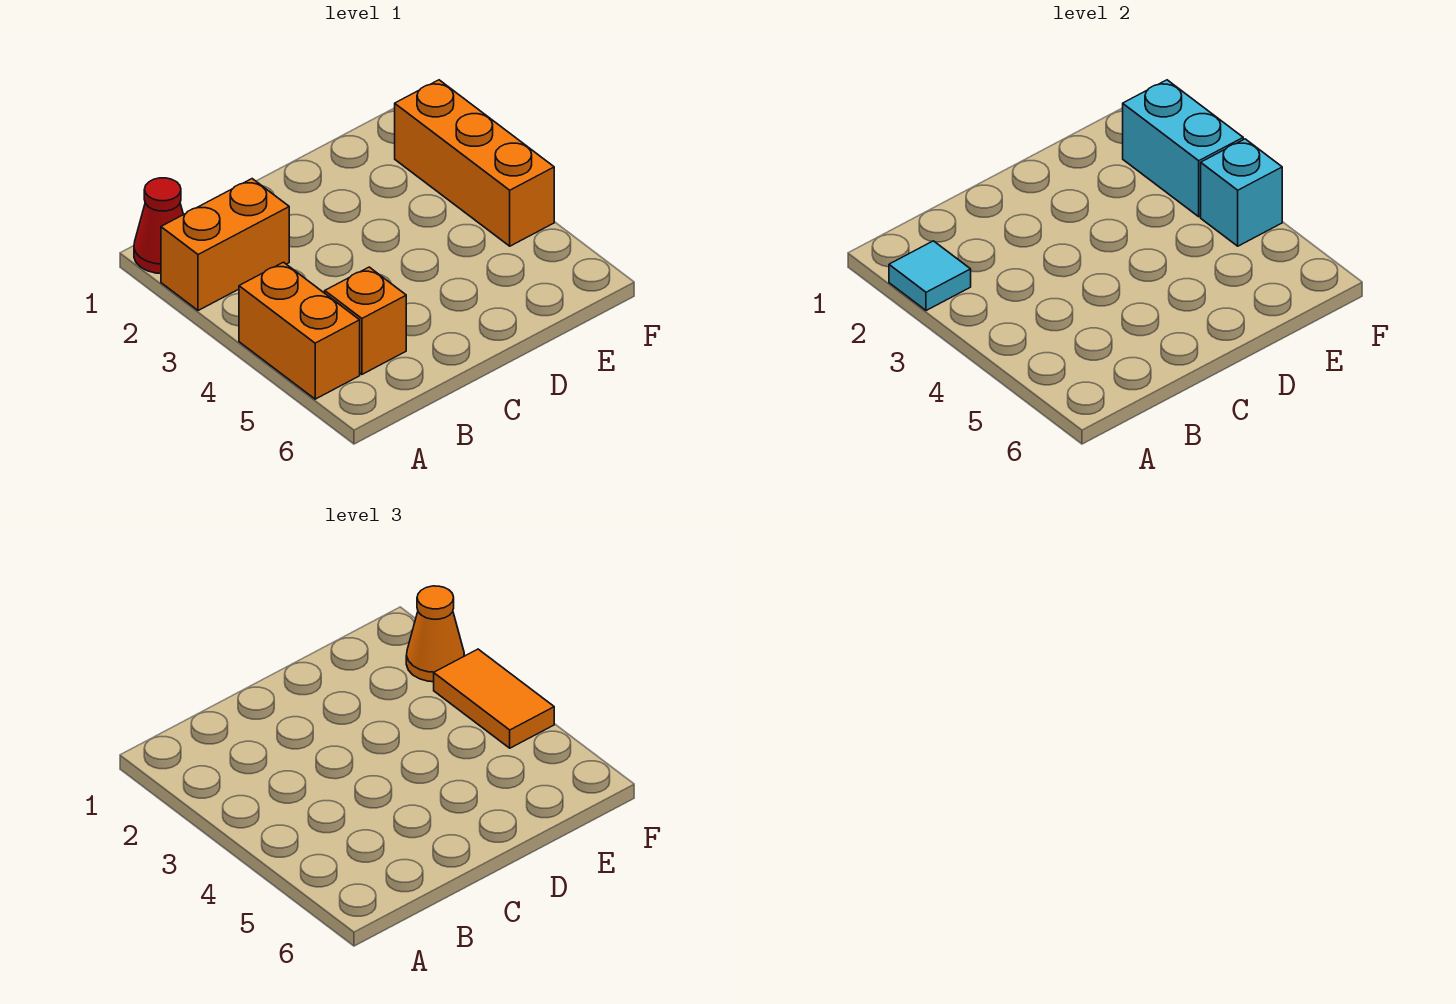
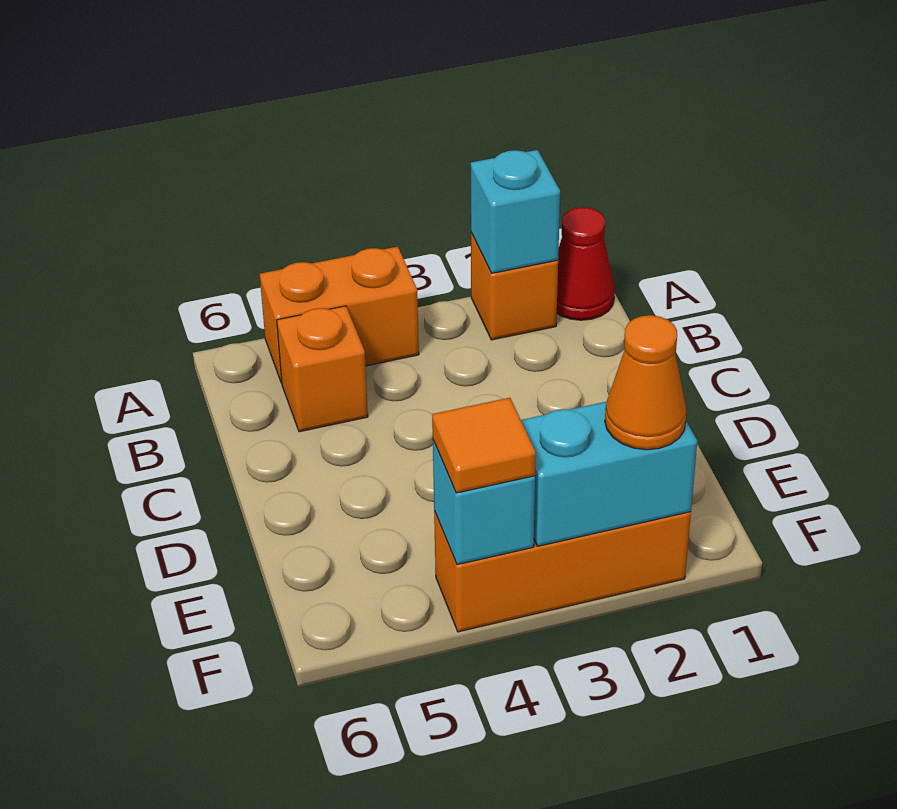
orange 1x2 brick [161,179,289,311] -> orange 1x1 brick [471,233,558,340]
cyan 1x1 tile [889,241,971,311] -> cyan 1x1 brick [471,150,560,273]
orange 1x2 tile [434,649,554,748] -> orange 1x1 tile [432,398,536,493]

